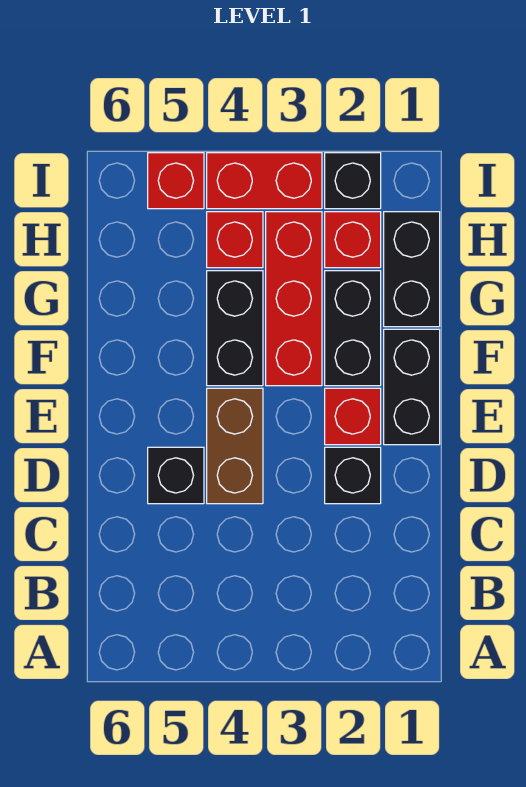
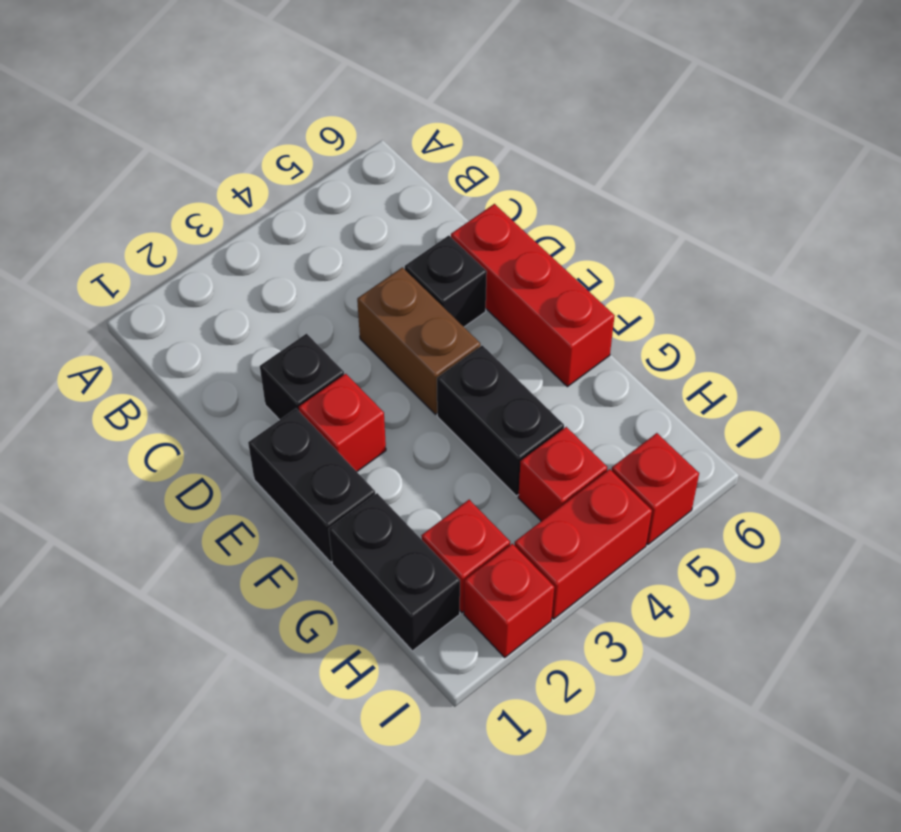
black 1x2 brick [325,271,381,386] -> none
red 1x3 brick [266,212,322,386] -> red 1x3 brick moved to [451,204,615,387]
black 1x1 brick [325,153,381,209] -> red 1x1 brick [464,544,554,657]

